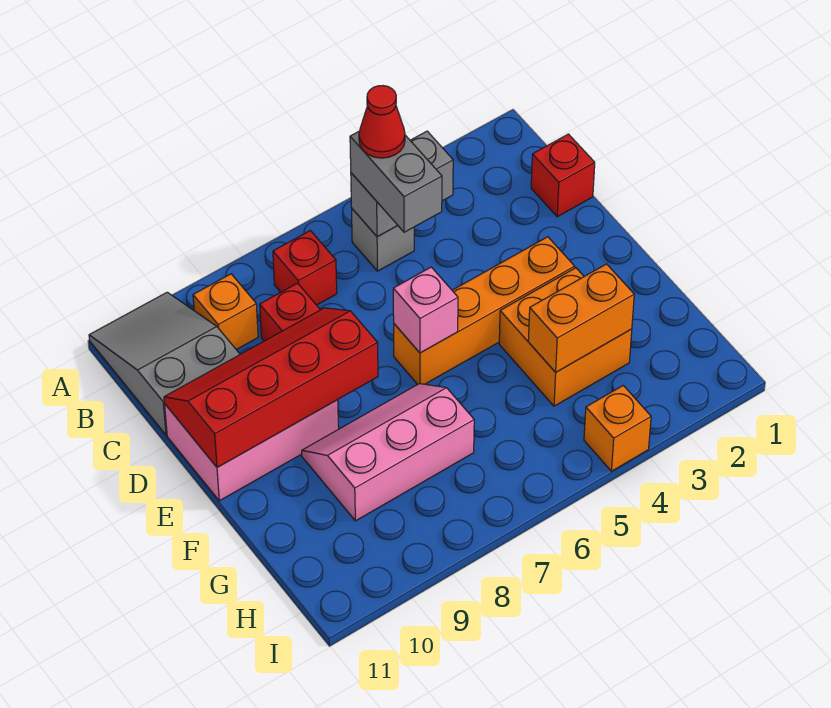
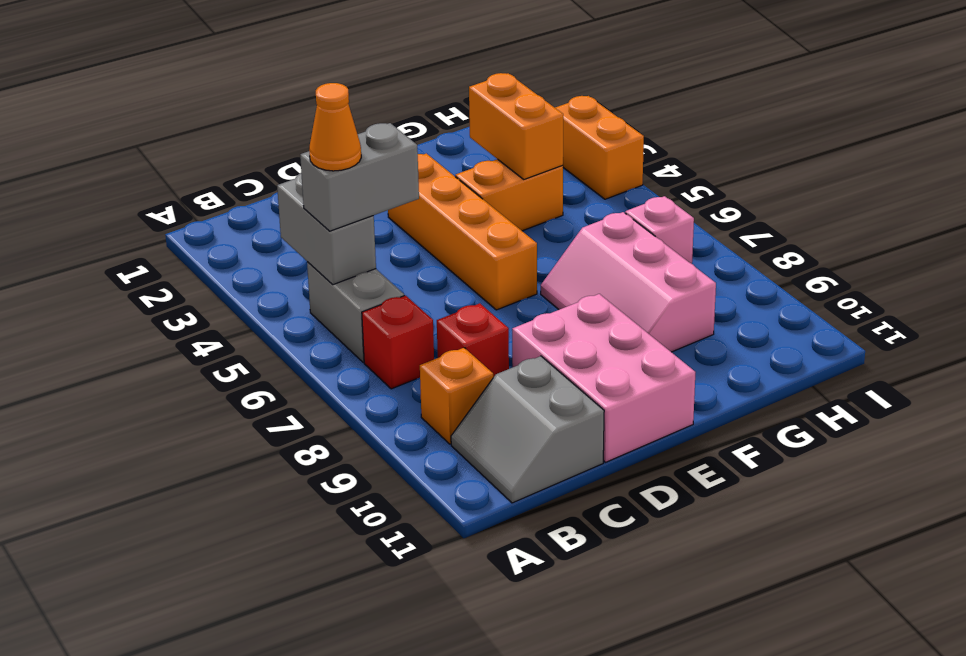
grey 2x3 slope [89,292,240,435] -> grey 2x2 slope [451,356,604,503]
grey 1x1 brick [352,209,414,271] -> grey 1x2 brick [307,262,404,362]
red 1x1 cone [359,86,405,158] -> orange 1x1 cone [309,83,361,171]
red 1x1 brick [531,134,595,217] -> none
red 2x4 slope [164,308,378,467] -> none
pink 1x1 brick [393,267,458,353] -> pink 1x1 brick moved to [625,196,694,264]
orange 2x2 brick [499,268,632,406] -> orange 1x2 brick [455,159,563,231]
orange 1x1 brick [584,386,651,471] -> orange 1x2 brick [555,96,644,199]

